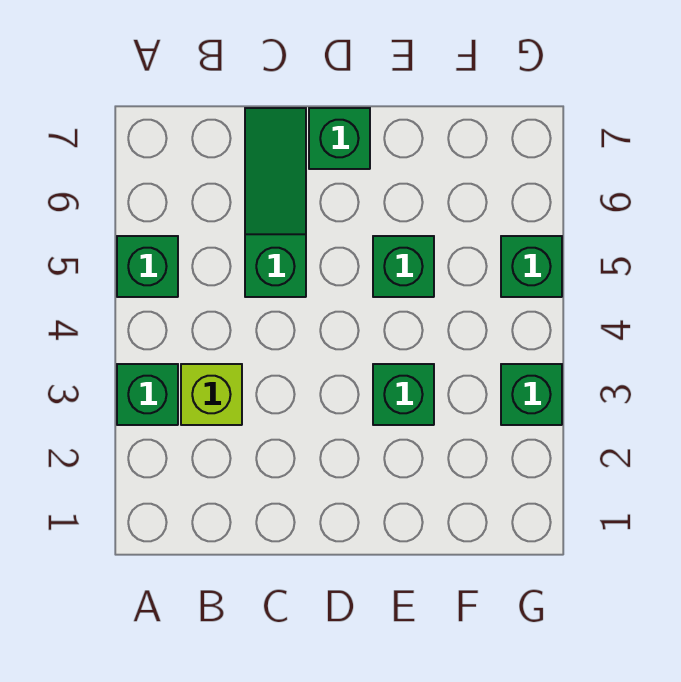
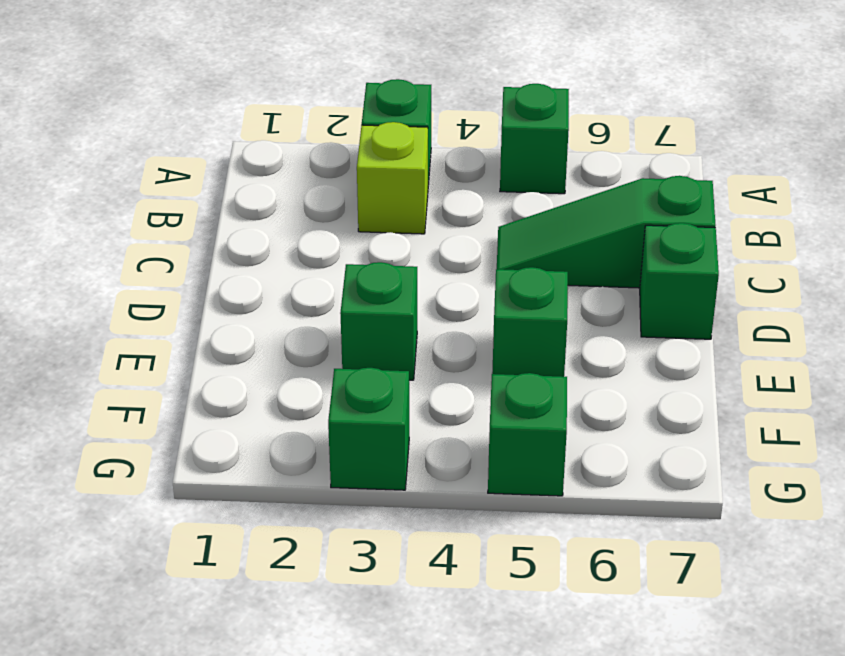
green 1x3 slope [245,108,306,297] -> green 1x3 slope turned to [497,176,715,288]

